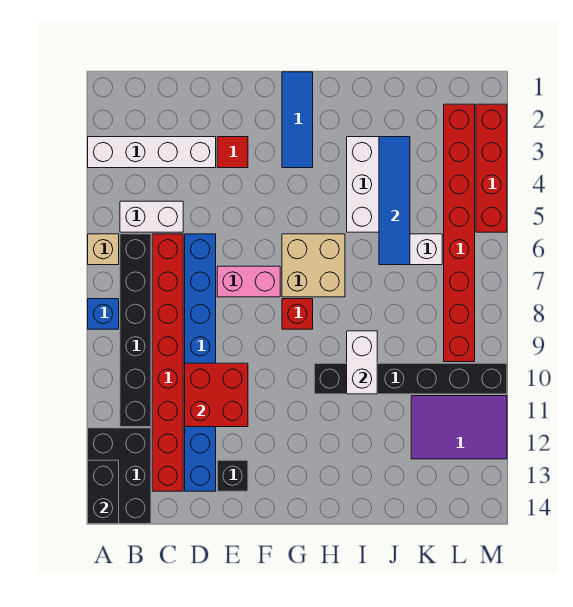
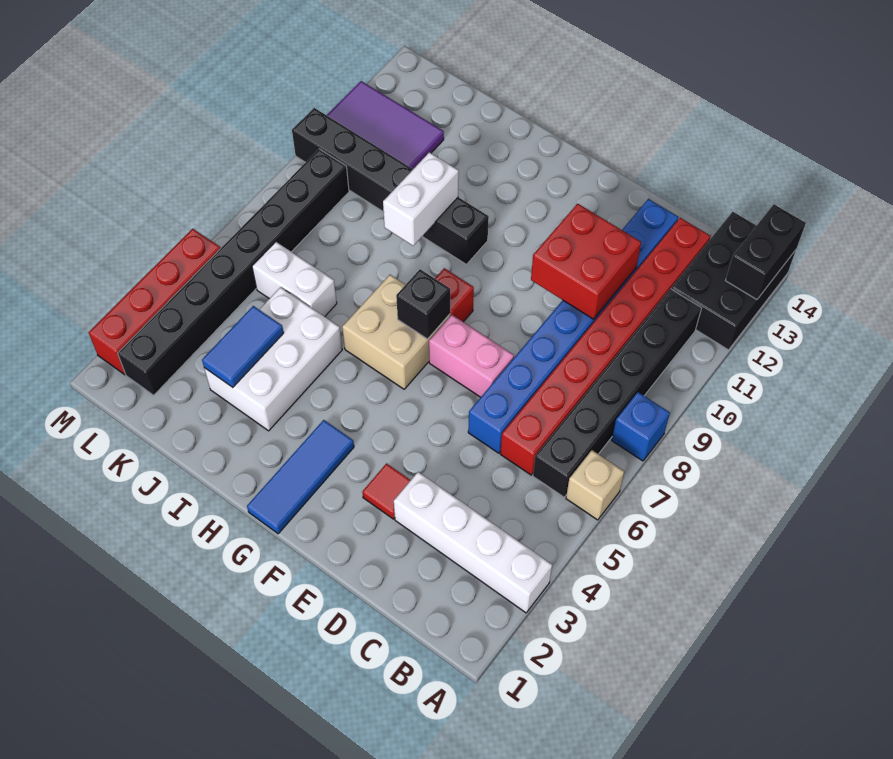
white 1x2 brick [120,201,183,232] -> none
black 1x1 brick [217,460,248,491] -> black 1x1 brick moved to [396,269,450,339]
blue 1x4 tile [379,137,410,265] -> blue 1x2 tile [202,306,284,387]
red 1x8 brick [444,104,475,362] -> black 1x8 brick [118,149,349,395]

